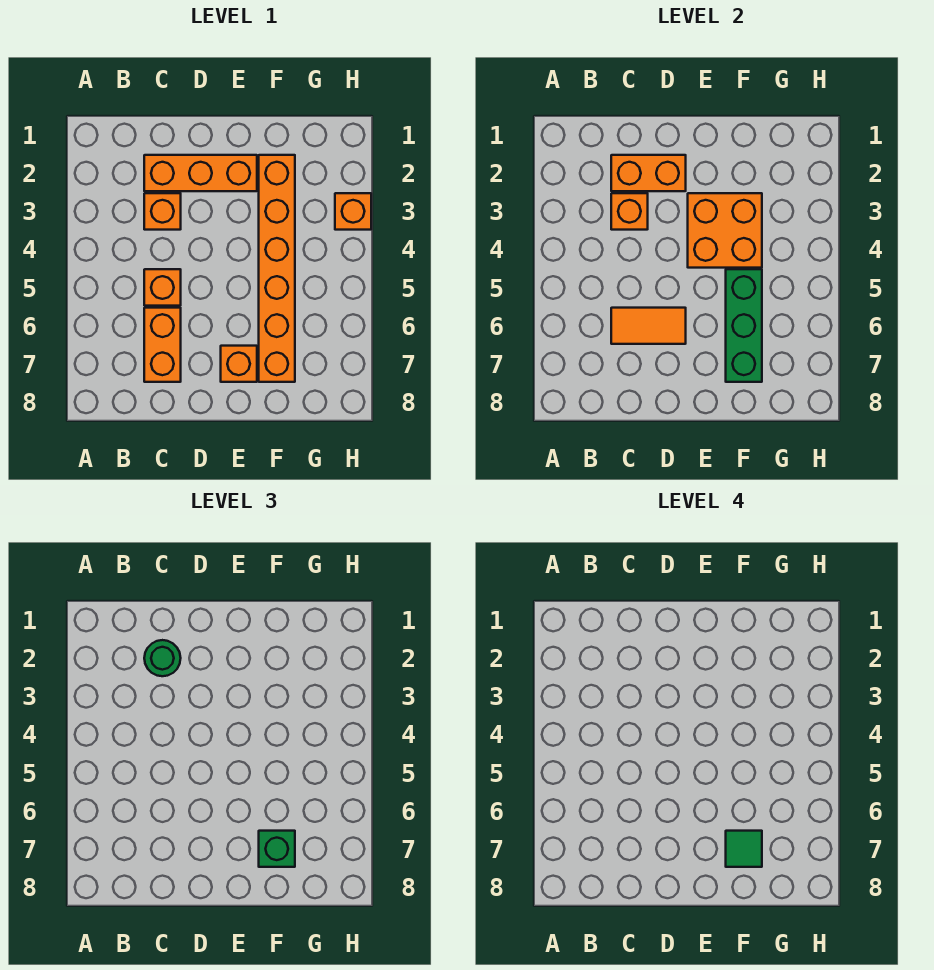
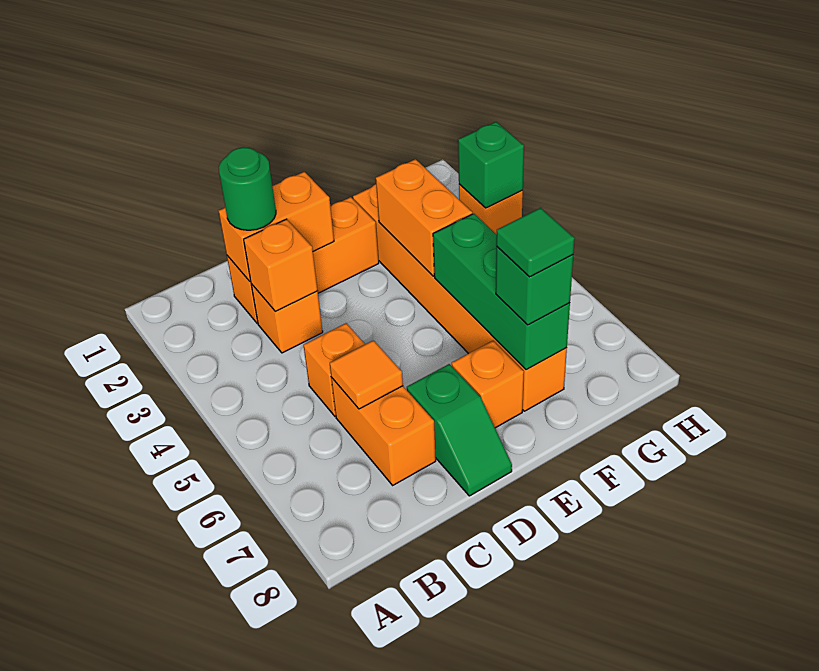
orange 1x2 tile [611,308,686,344] -> orange 1x1 tile [330,340,403,409]
none -> green 1x2 slope [407,364,512,496]
orange 2x2 brick [688,193,762,268] -> orange 1x2 brick [376,159,472,276]
none -> green 1x1 brick [458,122,524,208]

